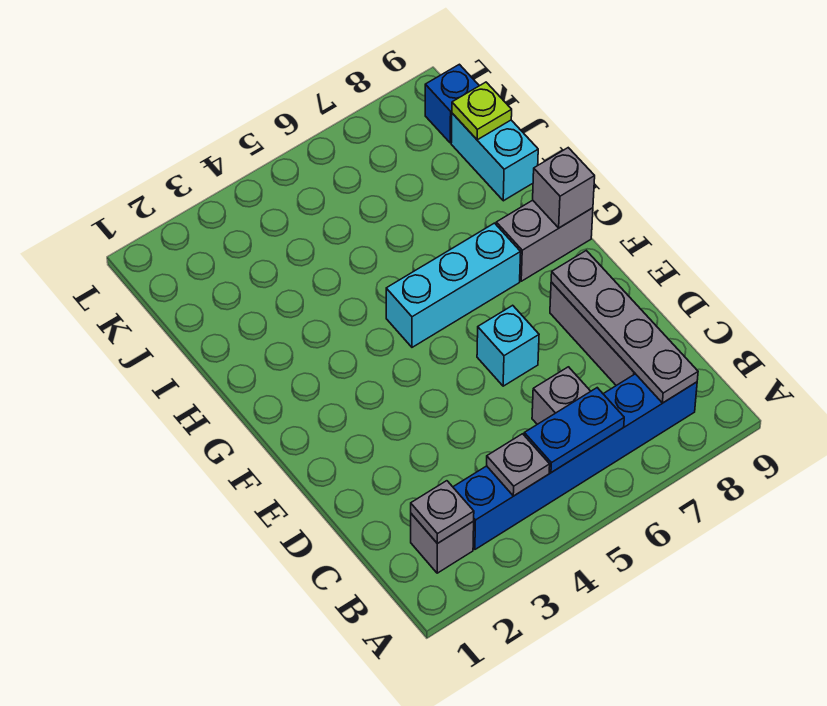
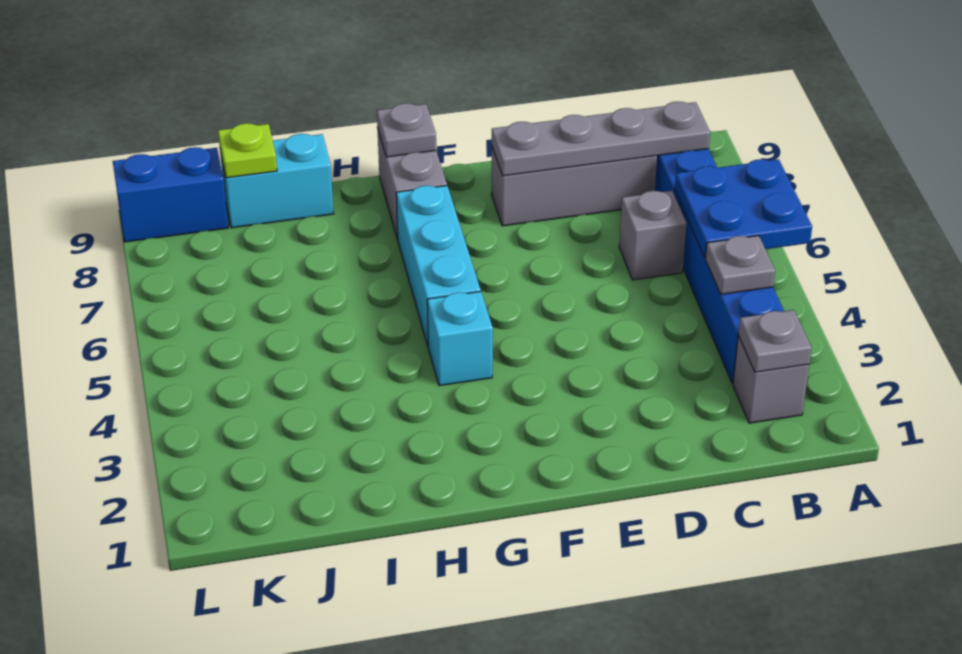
blue 1x2 plate [524,388,624,473] -> blue 2x2 plate [675,159,812,258]
cyan 1x1 brick [477,305,539,386] -> cyan 1x1 brick moved to [427,292,493,386]
grey 1x1 brick [533,148,595,228] -> grey 1x1 plate [377,103,436,157]
blue 1x1 brick [425,64,479,143] -> blue 1x2 brick [113,147,228,242]

